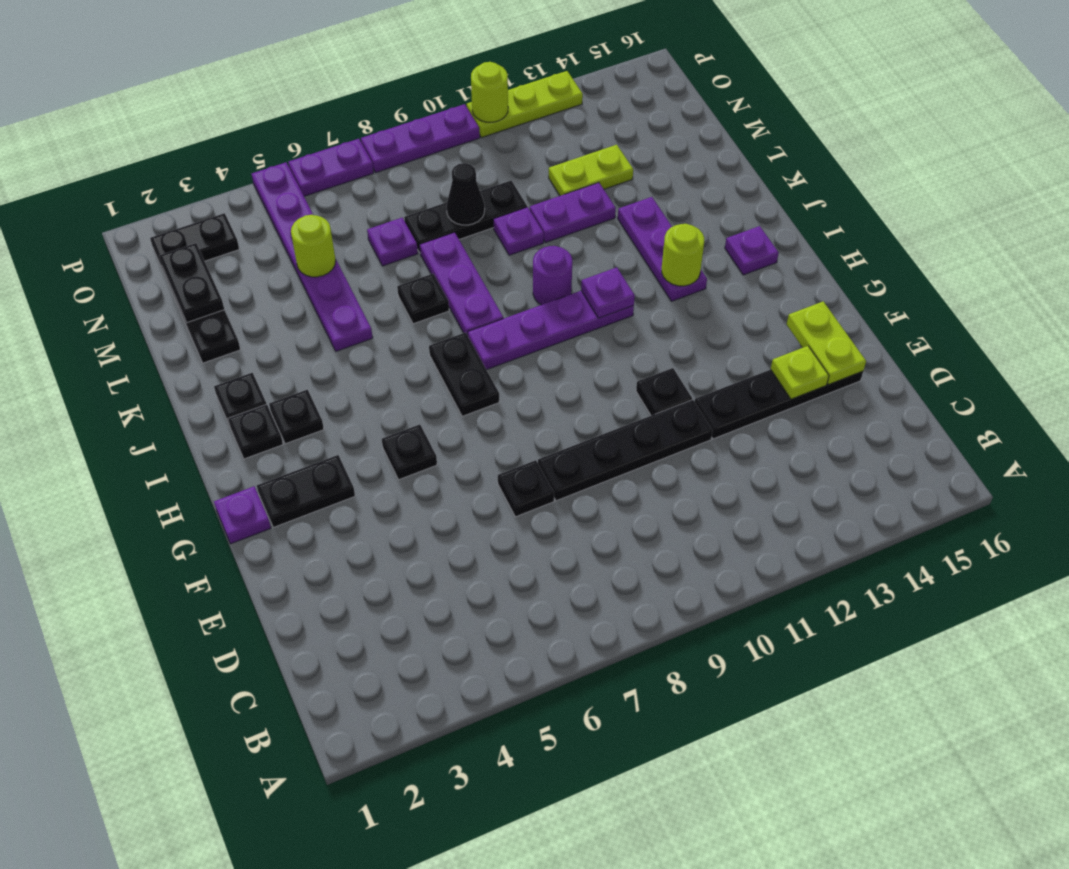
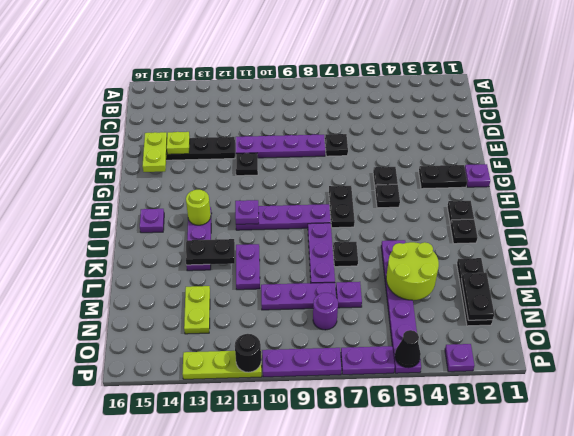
black 1x4 plate [538,400,713,501] -> purple 1x4 plate [236,135,325,158]
black 1x1 plate [269,390,324,444] -> black 1x1 plate moved to [375,184,400,208]
purple 1x1 round brick [533,246,572,305] -> purple 1x1 round brick moved to [313,293,338,330]
purple 1x1 plate [493,207,544,255] -> purple 1x1 plate moved to [445,344,475,372]
purple 1x2 plate [530,183,616,243] -> purple 1x2 plate turned to [236,244,260,290]
lime 1x1 round brick [291,215,336,277] -> lime 2x2 round brick [386,242,439,300]
black 1x3 plate [404,181,527,253] -> purple 1x3 plate [261,283,336,310]
black 1x1 cone [447,163,485,225] -> black 1x1 cone moved to [395,330,421,368]
lime 1x2 plate [549,145,633,196] -> lime 1x2 plate turned to [184,286,210,334]
black 1x2 plate [150,213,239,272] -> black 1x2 plate moved to [186,239,235,265]
lime 1x1 round brick [471,62,508,122] -> black 1x1 round brick [235,334,261,372]

